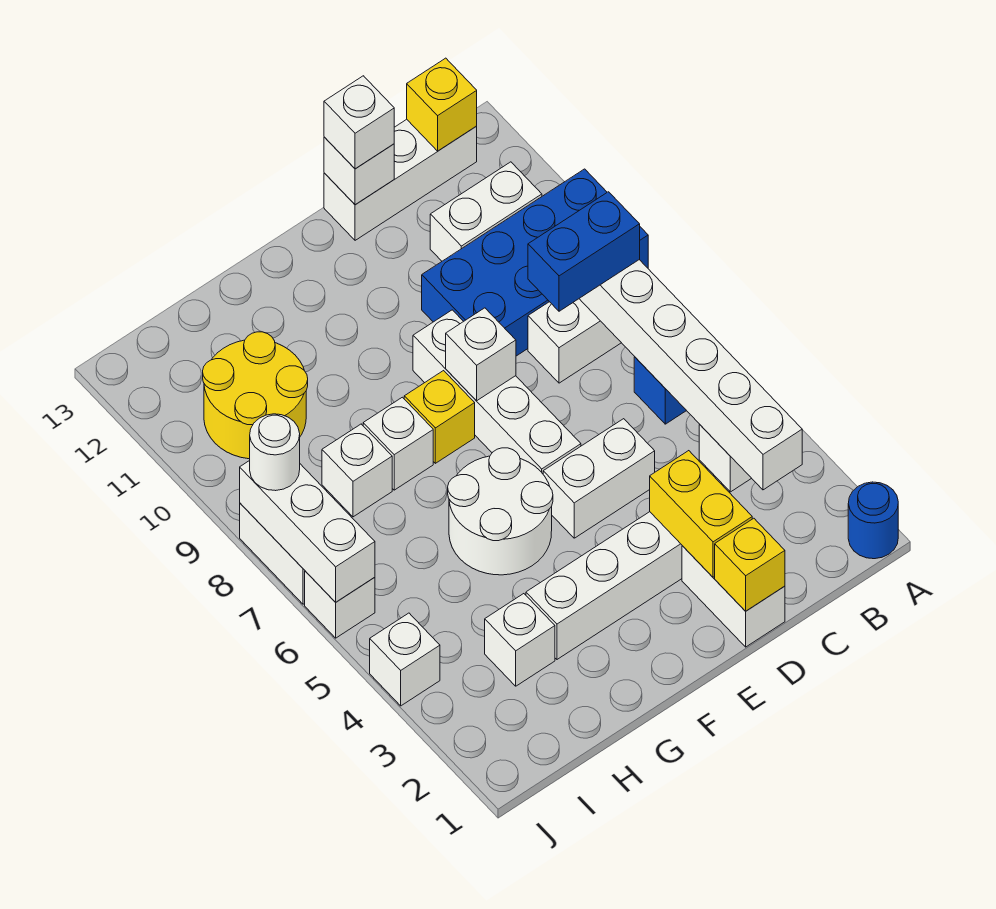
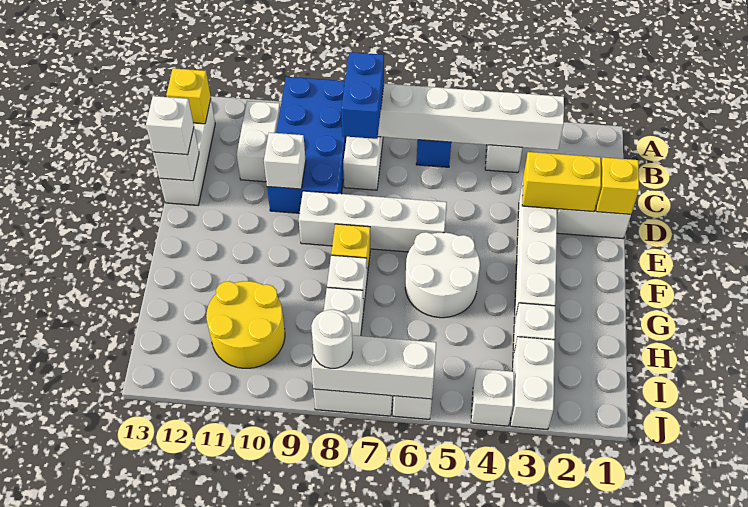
blue 1x1 round brick [848,482,898,559] -> none
white 1x2 brick [543,419,655,538] -> white 1x2 brick moved to [510,337,555,430]
white 1x1 brick [446,308,516,401] -> white 1x1 brick moved to [264,133,306,189]

